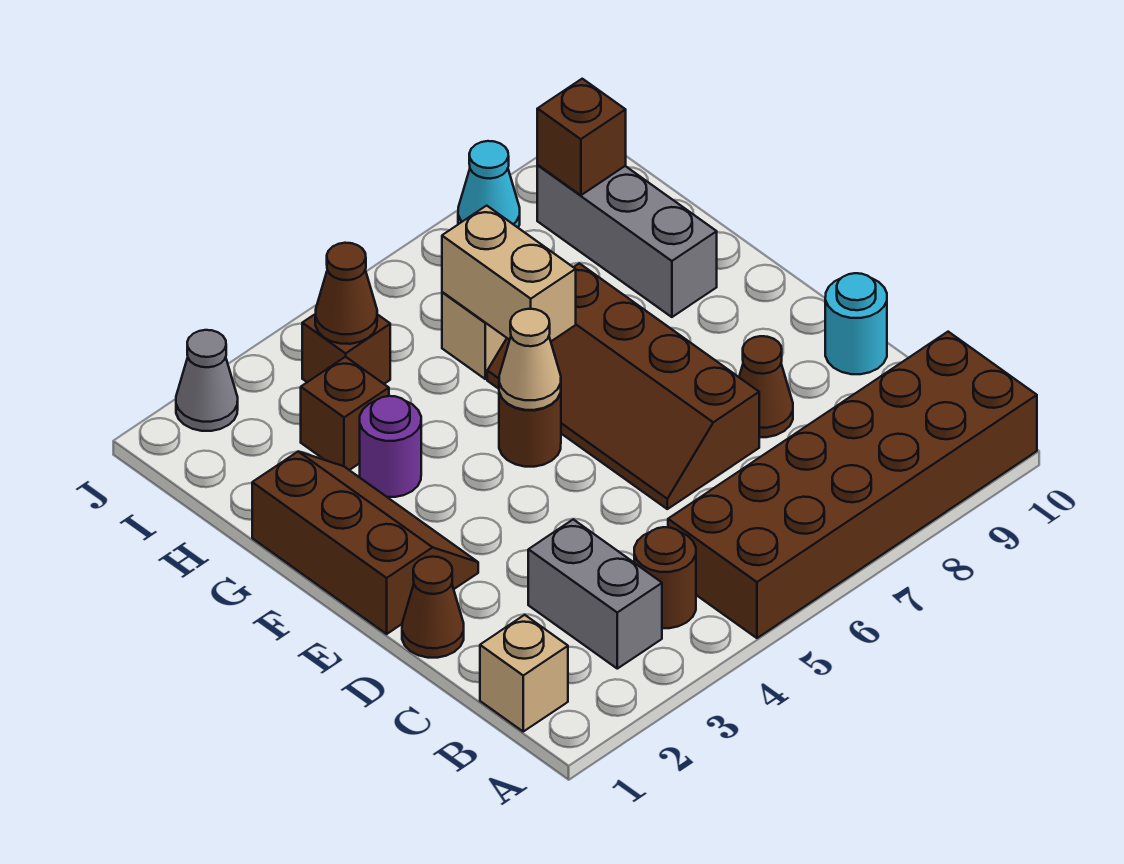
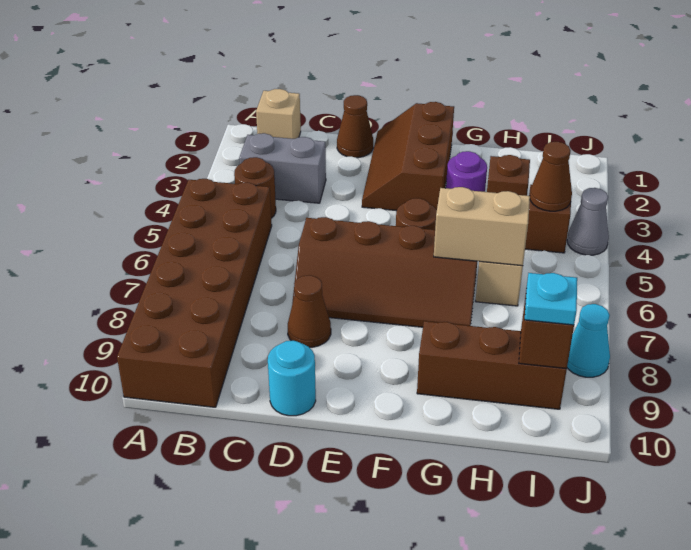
brown 2x4 slope [487,263,759,509] -> brown 2x4 slope turned to [292,217,477,327]
brown 2x3 slope [252,452,478,634] -> brown 2x3 slope turned to [362,102,454,211]
tan 1x1 cone [499,309,561,410] -> none
grey 1x3 brick [537,165,717,317] -> brown 1x3 brick [417,321,567,409]
none -> cyan 1x1 plate [525,273,577,325]
grey 1x1 cone [176,330,238,431] -> grey 1x1 cone moved to [567,188,609,255]

